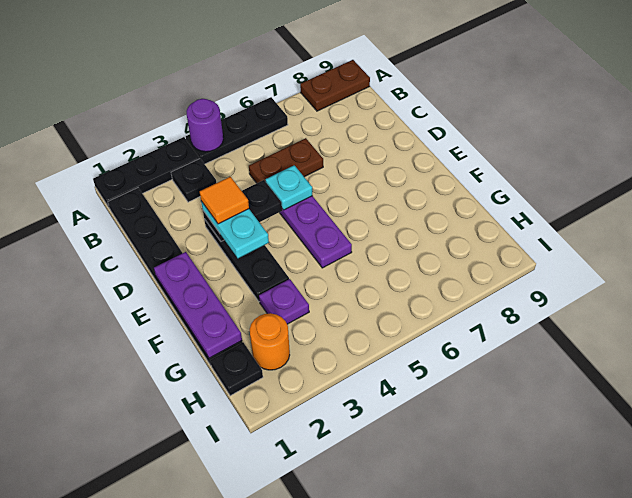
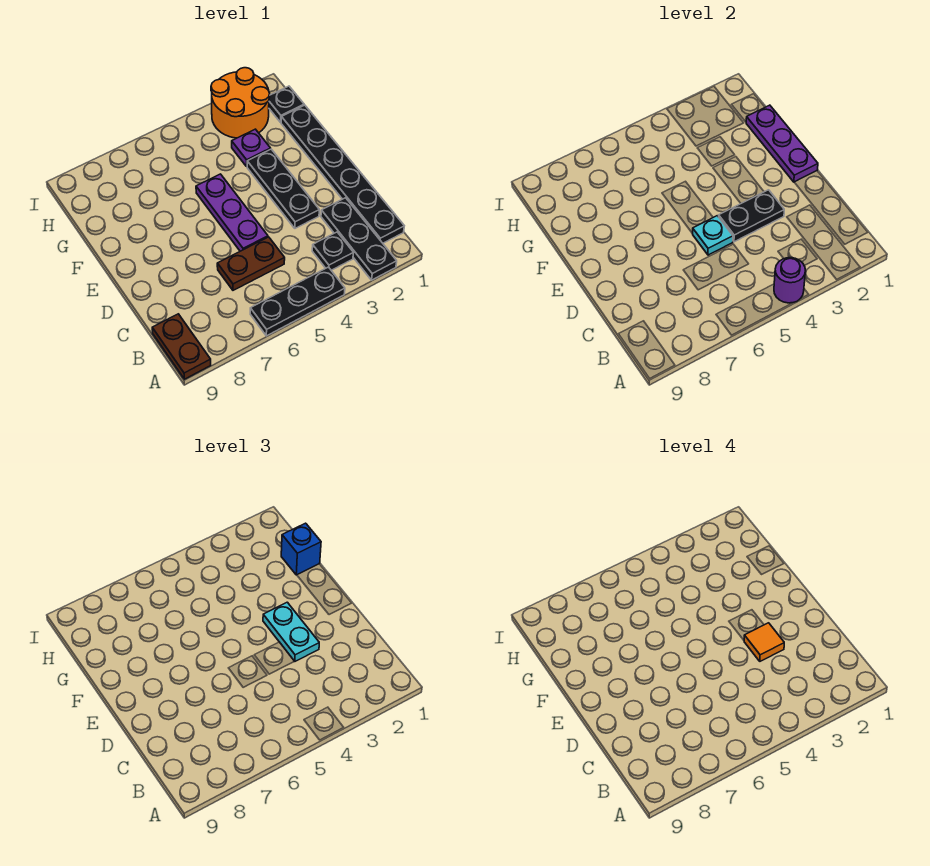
black 1x3 plate [93,137,200,209] -> black 1x3 plate turned to [321,198,397,280]
brown 1x2 plate [300,60,370,111] -> brown 1x2 plate turned to [152,314,211,379]
none -> blue 1x1 brick [281,523,321,575]
orange 1x1 round brick [250,313,290,370] -> orange 2x2 round brick [211,68,270,138]

